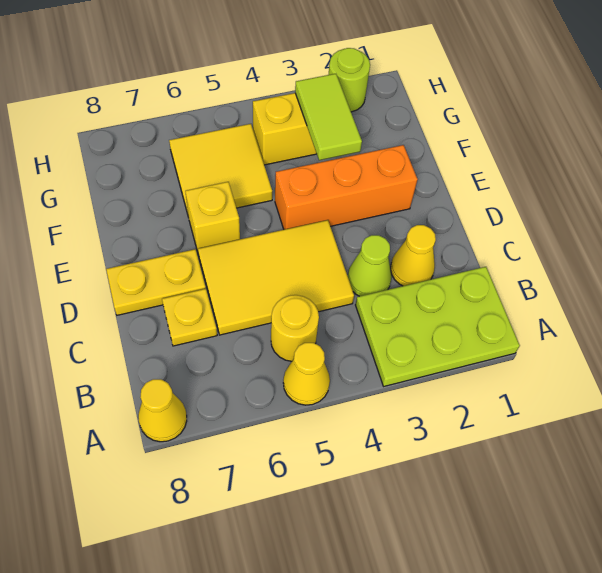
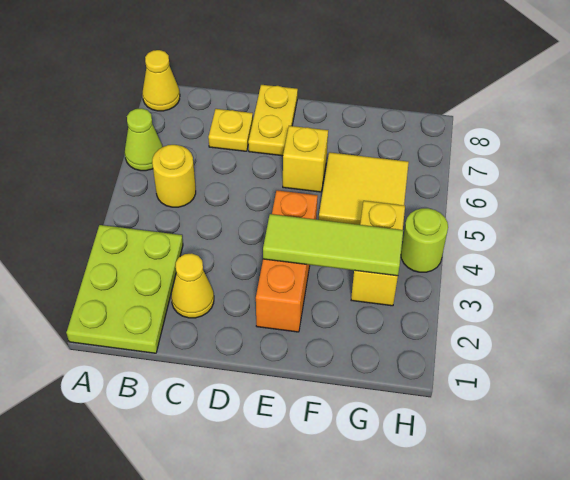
yellow 1x1 cone [283,343,330,405] -> none
lime 1x1 cone [348,235,392,296] -> lime 1x1 cone moved to [125,108,163,171]
yellow 2x3 tile [198,220,354,335] -> none
lime 1x2 tile [295,74,362,160] -> lime 1x3 tile [263,214,403,276]
lime 1x1 round brick [328,48,370,112] -> lime 1x1 round brick moved to [401,208,448,272]

